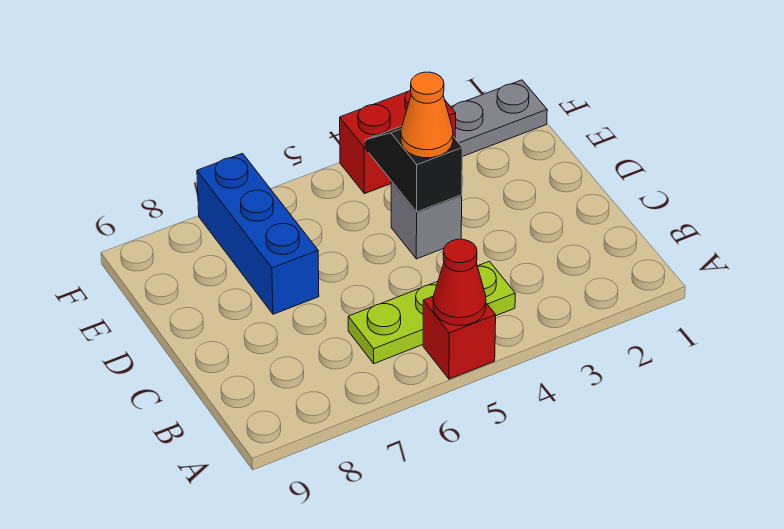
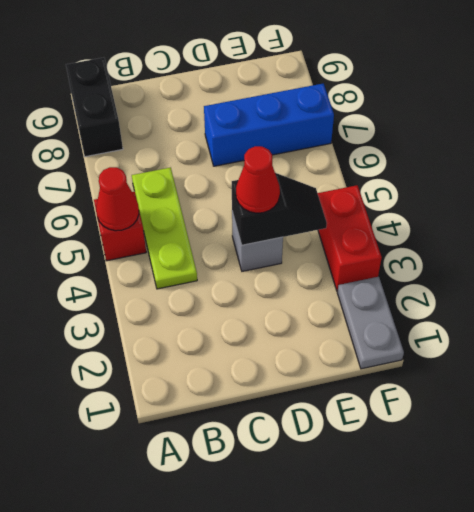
none -> black 1x2 brick [66,58,123,157]
orange 1x1 cone [401,72,453,158] -> red 1x1 cone [236,146,280,213]

